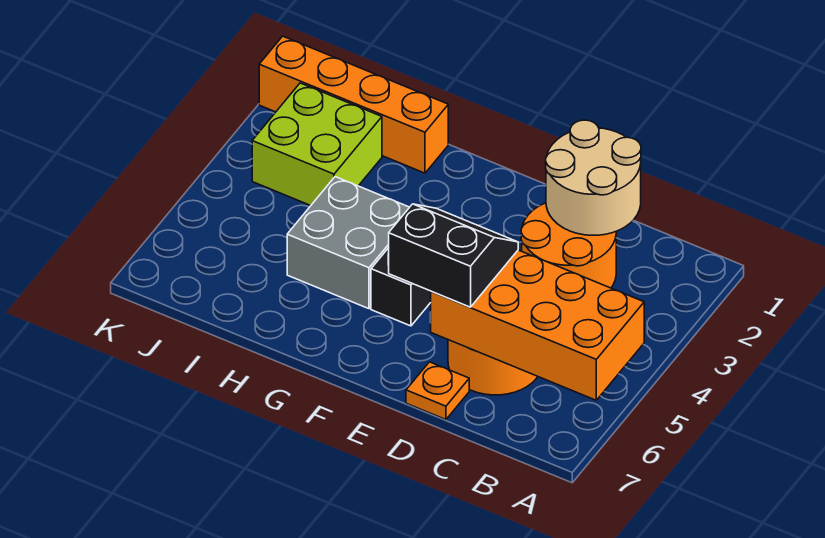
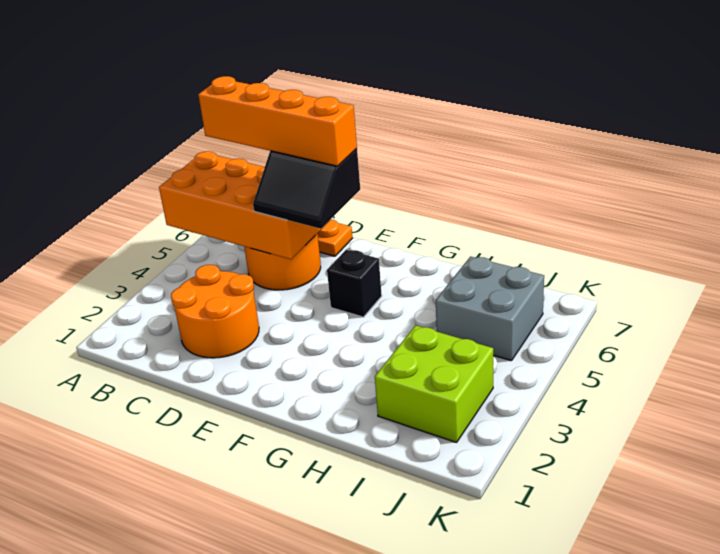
tan 2x2 round brick [546,120,641,235] -> none
grey 2x2 brick [287,177,409,309] -> grey 2x2 brick moved to [436,257,544,361]
orange 1x4 brick [259,36,448,173] -> orange 1x4 brick moved to [198,76,357,166]

